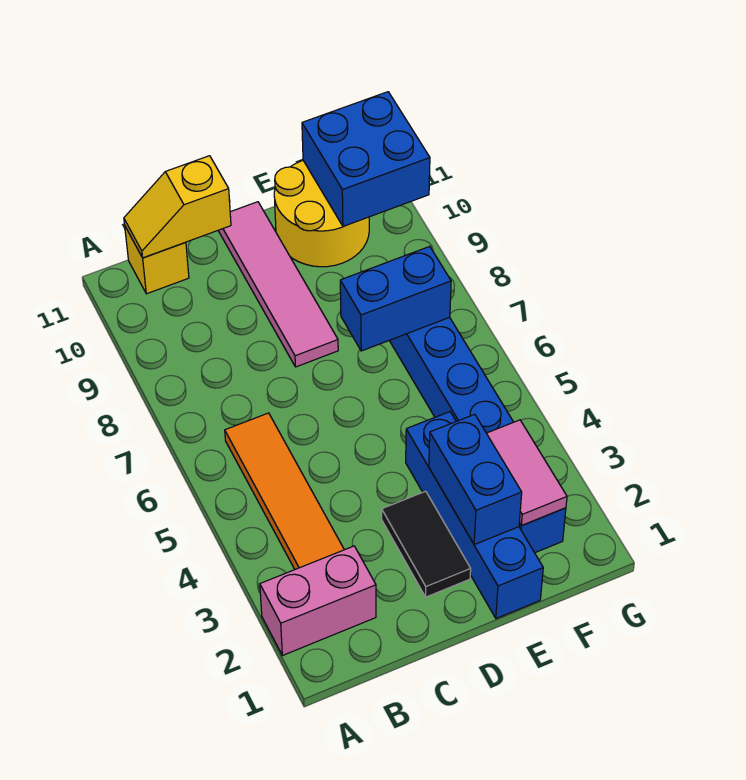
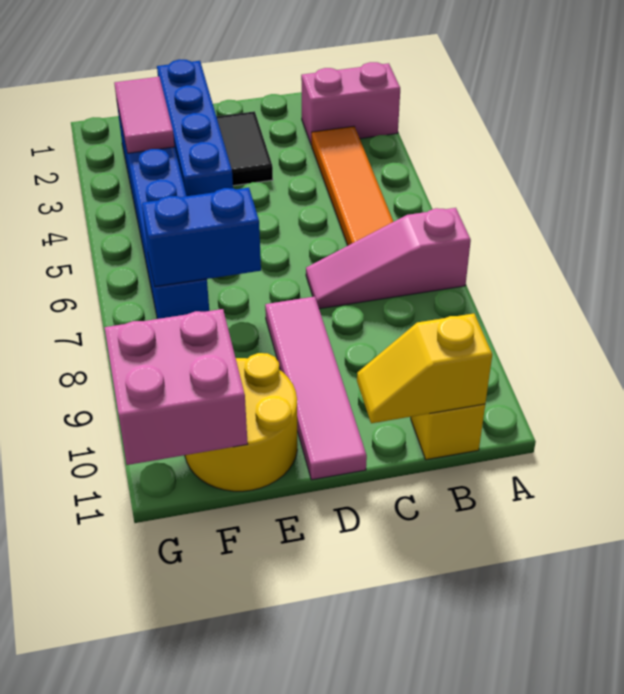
none -> pink 1x3 slope [306,208,471,309]
yellow 1x2 slope [124,156,231,258] -> yellow 1x2 slope turned to [357,313,492,423]
blue 1x2 brick [429,414,522,545] -> none
blue 2x2 brick [302,92,430,227] -> pink 2x2 brick [104,309,248,465]

